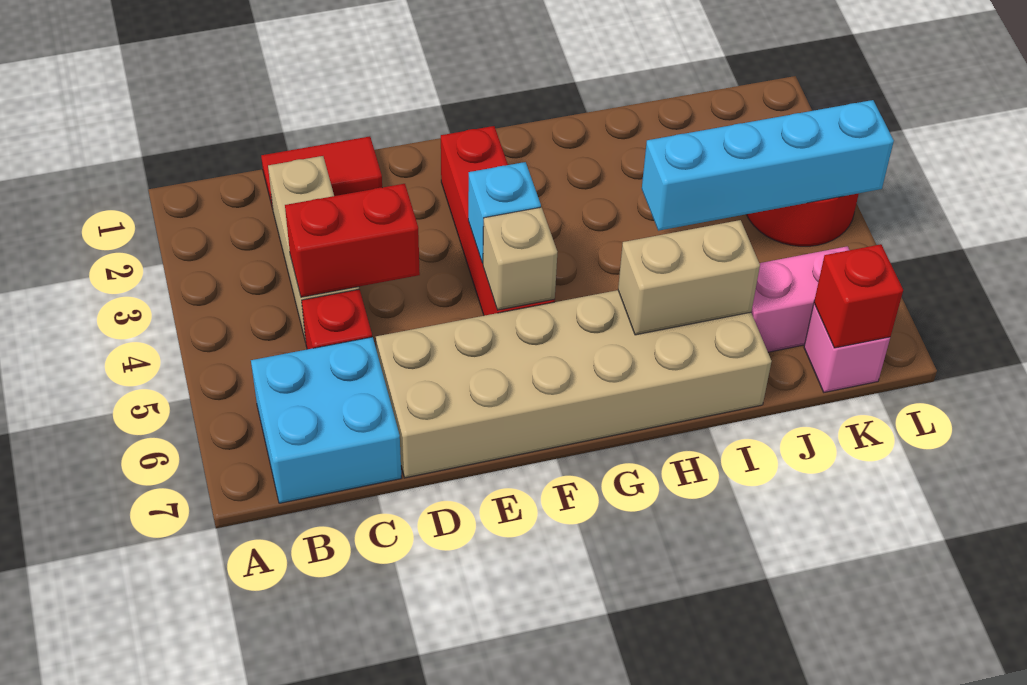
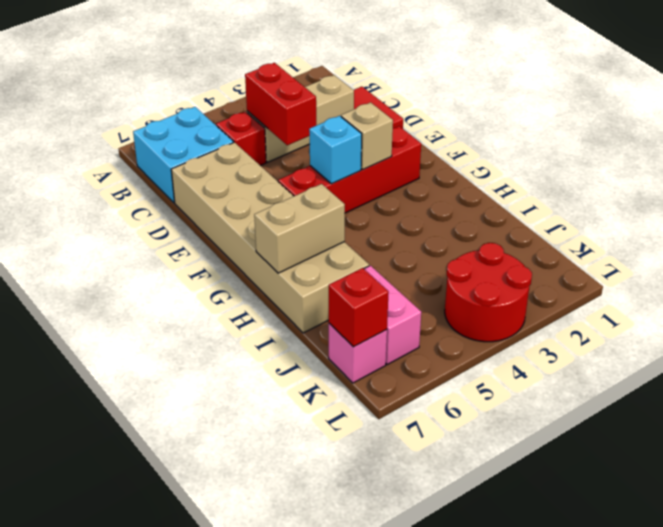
tan 1x1 brick [483,207,557,310] -> tan 1x1 brick moved to [341,102,393,169]
tan 1x2 brick [618,220,760,335] -> tan 1x2 brick turned to [254,184,345,273]
cyan 1x4 brick [642,100,894,231] -> none

